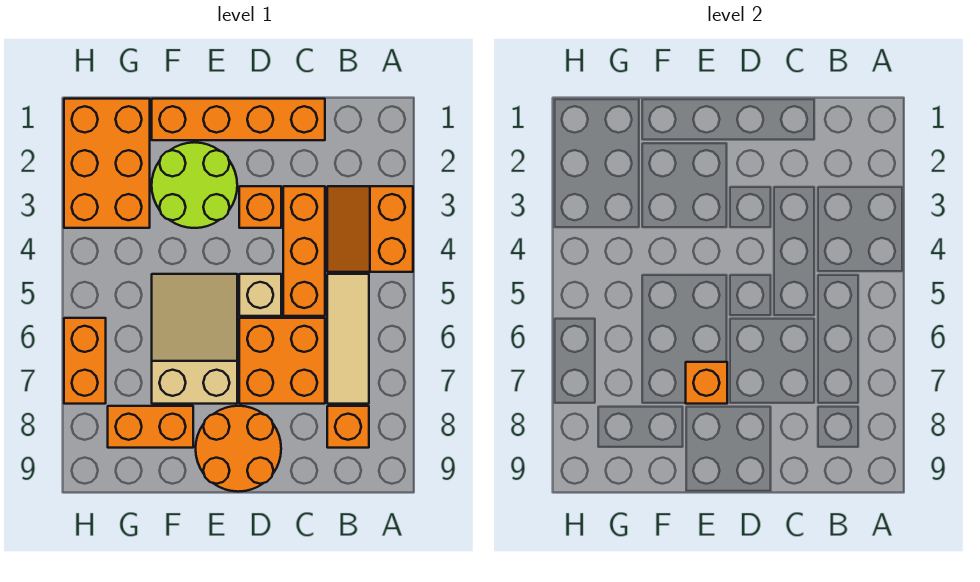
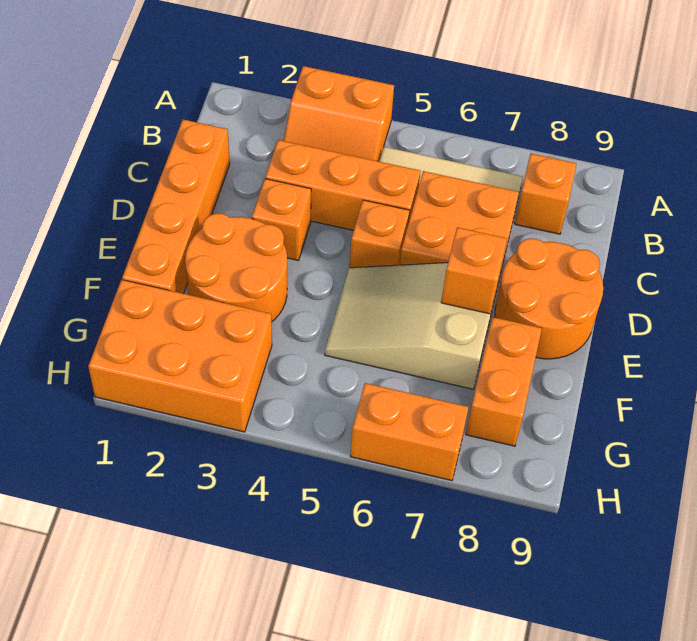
tan 1x1 brick [239,274,281,316] -> orange 1x1 brick [350,200,410,268]
lime 2x2 round brick [152,142,237,228] -> orange 2x2 round brick [185,213,287,321]

